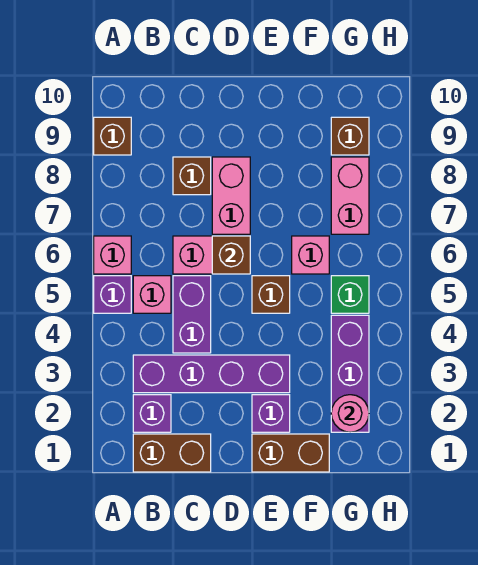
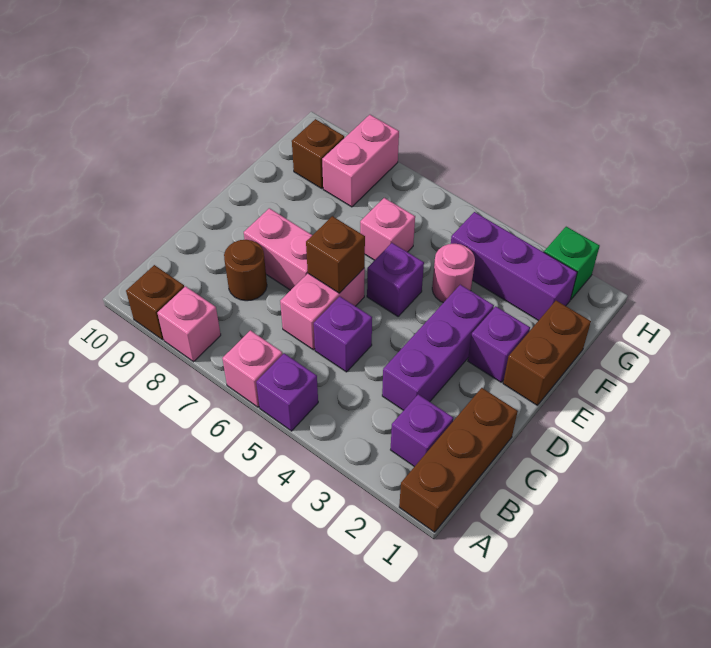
brown 1x2 brick [133,434,211,472] -> brown 1x3 brick [399,388,518,532]
purple 1x4 brick [133,355,290,393] -> purple 1x3 brick [382,285,494,410]
pink 1x1 brick [133,276,171,313] -> pink 1x1 brick moved to [157,286,221,362]
purple 1x2 brick [173,276,211,353] -> purple 1x1 brick [314,296,372,372]
brown 1x1 brick [173,157,211,195] -> brown 1x1 round brick [224,240,267,301]
brown 1x1 brick [252,276,290,313] -> purple 1x1 brick [367,243,424,316]
pink 1x1 round brick [331,395,369,432] -> pink 1x1 round brick moved to [432,244,475,303]
green 1x1 brick [331,276,369,313] -> green 1x1 brick moved to [544,227,600,300]
pink 1x2 brick [331,157,369,234] -> pink 1x2 brick turned to [322,115,399,207]

